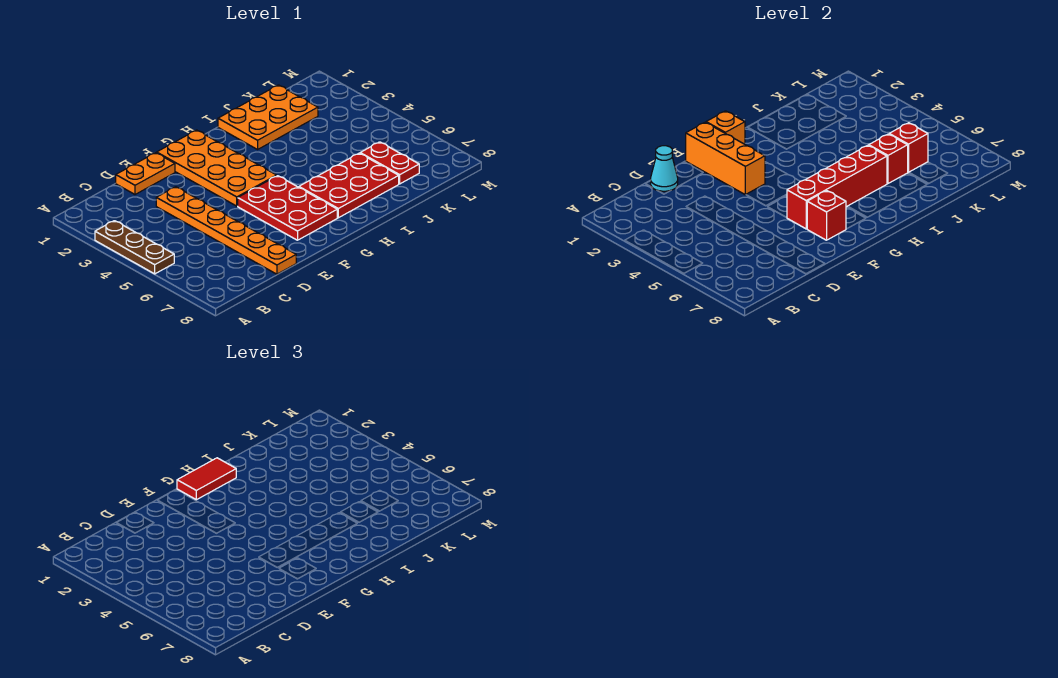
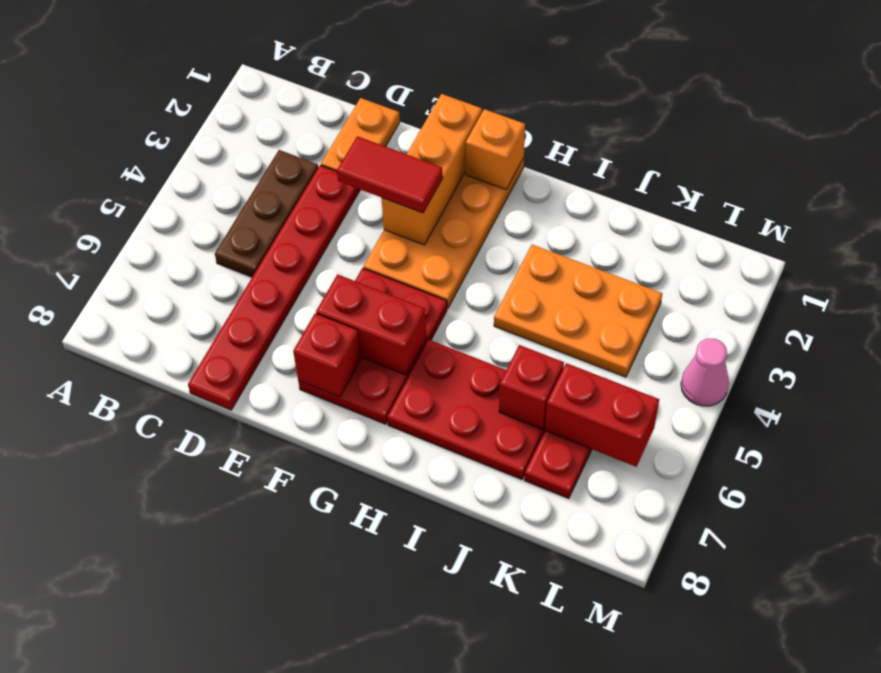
brown 1x3 plate [95,221,174,274] -> brown 1x3 plate moved to [215,150,318,277]
orange 1x2 plate [116,153,175,194] -> orange 1x2 plate turned to [321,98,400,171]
cyan 1x1 cone [651,146,678,191] -> none
orange 1x6 plate [156,187,296,274] -> red 1x6 plate [188,165,360,410]
red 1x4 brick [787,145,887,229] -> red 1x2 brick [316,274,426,375]
red 1x2 tile [177,458,236,500] -> red 1x2 tile moved to [337,136,443,213]
orange 2x3 plate [218,85,318,149] -> orange 2x3 plate moved to [494,245,662,377]
red 1x1 brick [889,123,928,172] -> red 1x2 brick [545,363,659,467]
none -> pink 1x1 cone [681,338,729,406]

